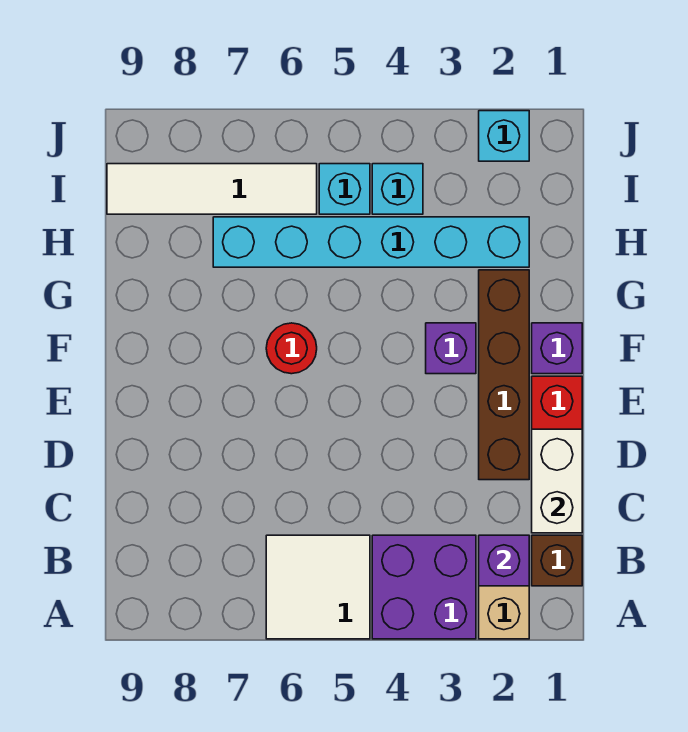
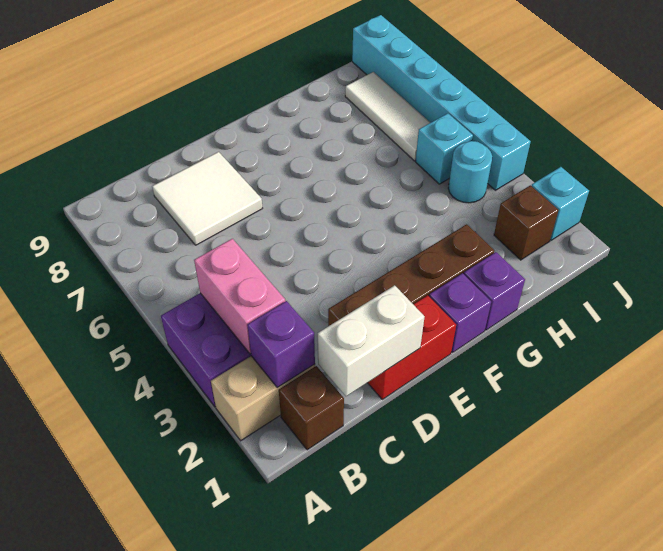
white 2x2 tile [266,535,370,639] -> white 2x2 tile moved to [152,152,263,245]
none -> pink 1x2 brick [194,239,285,354]
purple 1x1 brick [426,323,476,374] -> purple 1x1 brick moved to [464,252,525,330]
red 1x1 round brick [266,323,317,374] -> none
cyan 1x6 brick [213,217,529,267] -> cyan 1x6 brick moved to [352,15,531,190]
none -> brown 1x1 brick [494,185,559,260]
cyan 1x1 brick [372,164,423,214] -> cyan 1x1 round brick [448,141,492,203]
white 1x4 tile [107,164,317,214] -> white 1x3 tile [345,72,430,161]

